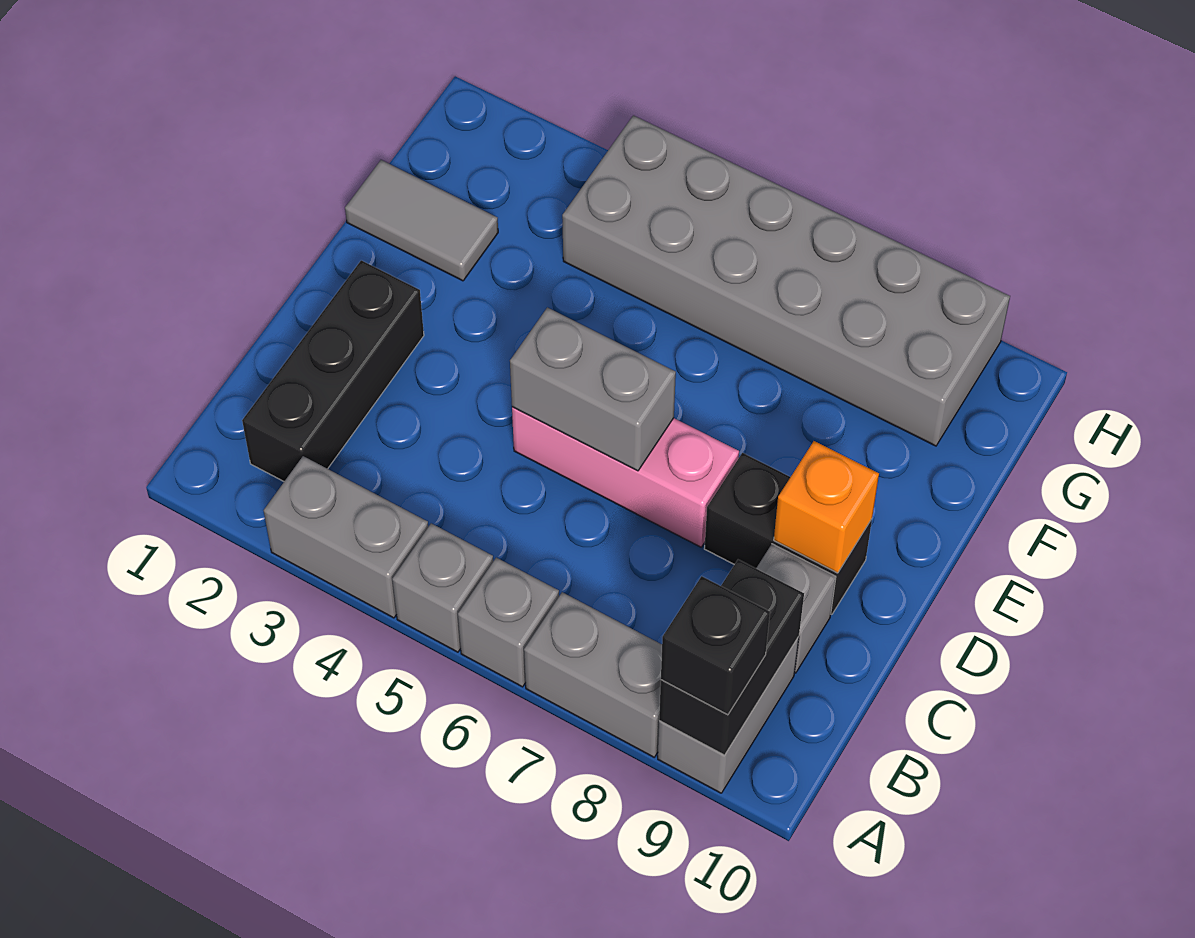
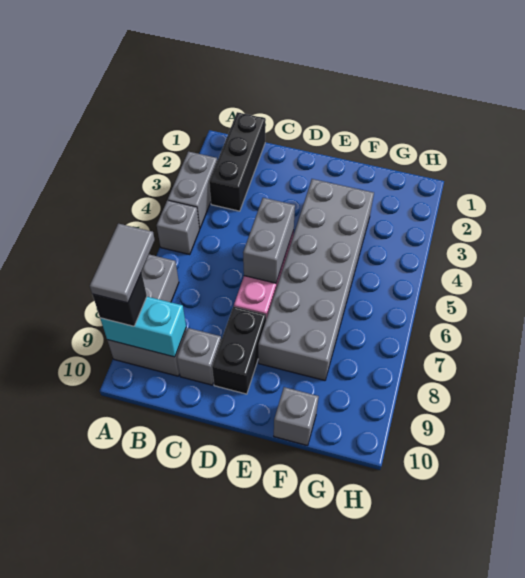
grey 1x1 brick [458,558,559,687] -> grey 1x1 brick moved to [274,387,319,446]
black 1x2 brick [659,560,804,755] -> cyan 1x2 brick [100,297,186,357]
black 1x3 brick [242,260,424,481] -> black 1x3 brick turned to [209,112,265,211]
orange 1x1 brick [774,441,879,573] -> none
grey 1x2 tile [345,160,498,281] -> grey 1x2 tile moved to [90,224,155,303]
grey 2x6 brick [562,115,1010,446] -> grey 2x6 brick moved to [258,179,374,380]

